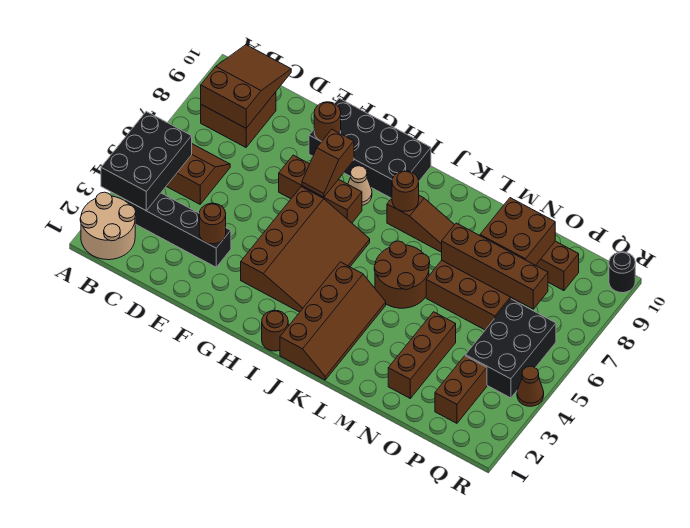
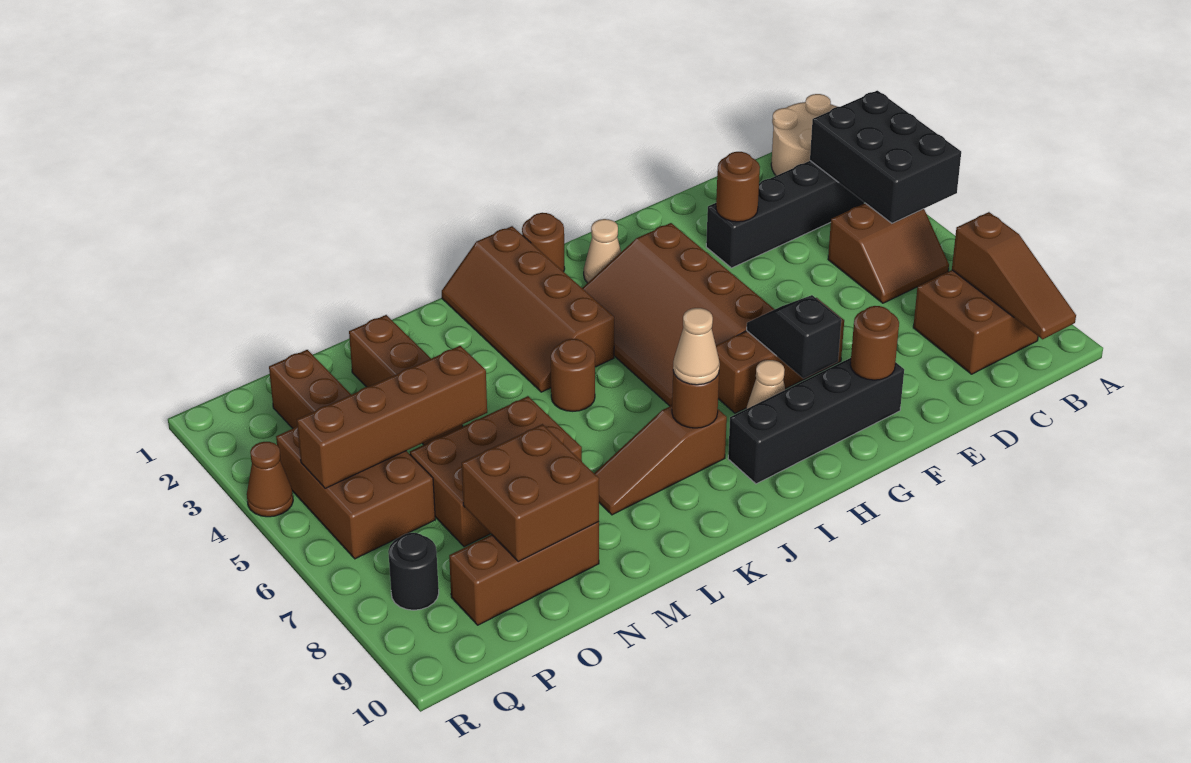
brown 2x3 slope [201,45,291,128] -> brown 1x3 slope [952,212,1076,339]
black 2x4 brick [309,98,431,198] -> black 1x4 brick [728,358,904,484]
brown 1x2 slope [302,130,354,197] -> black 1x2 slope [747,295,841,379]
none -> tan 1x1 cone [584,219,621,283]
none -> tan 1x1 cone [673,308,720,385]
brown 2x2 round brick [374,241,430,308] -> brown 1x1 round brick [551,339,595,411]
brown 1x4 brick [442,223,548,309] -> brown 1x4 brick moved to [297,346,487,488]
black 2x3 brick [465,299,556,398] -> brown 2x3 brick [276,426,435,559]
black 1x1 round brick [609,252,635,293] -> black 1x1 round brick moved to [388,533,439,610]

